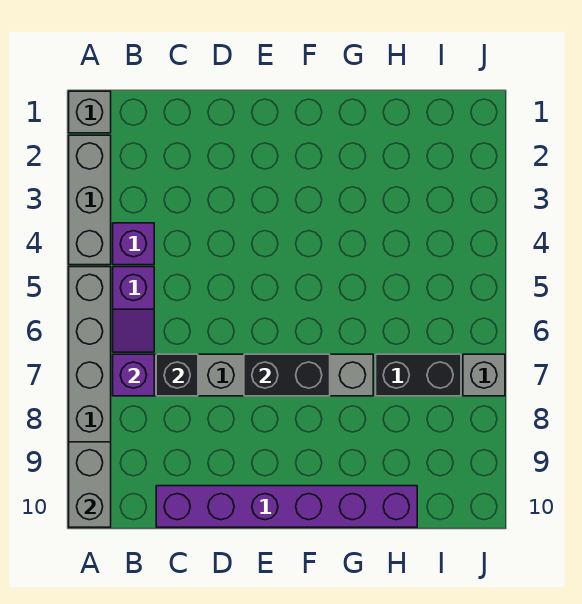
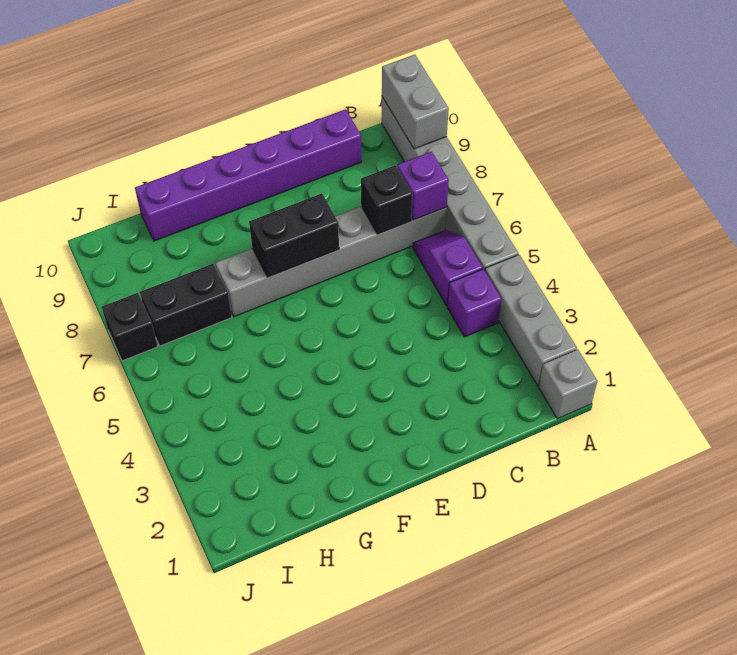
grey 1x1 brick [463,354,505,396] -> black 1x1 brick [102,293,158,361]

